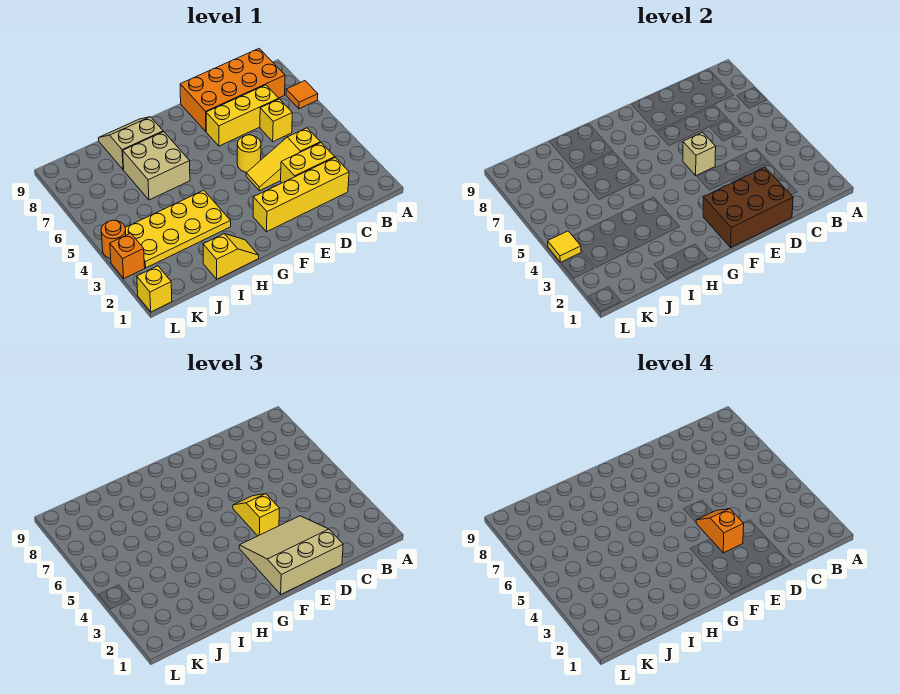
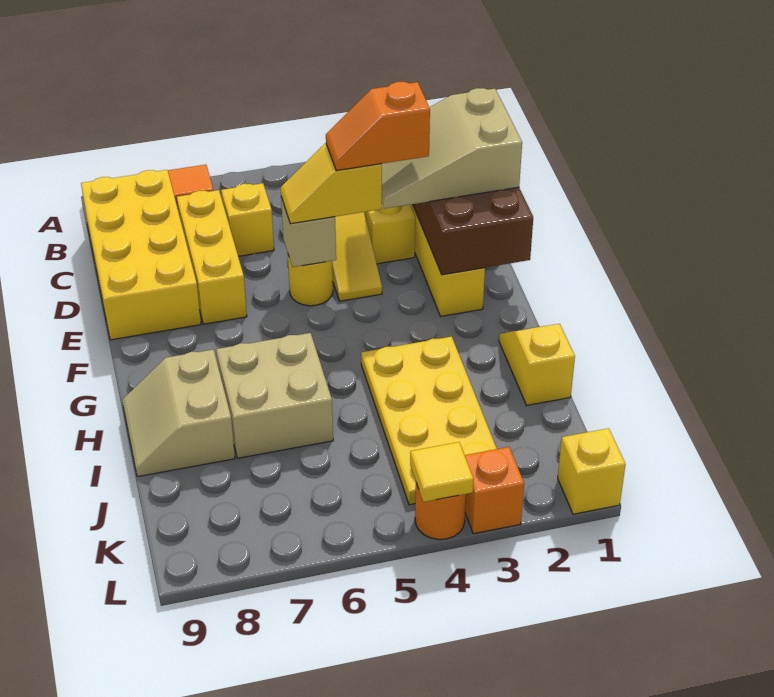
orange 2x4 brick [180,49,285,131] -> yellow 2x4 brick [81,170,201,340]
tan 3x3 slope [239,516,343,594] -> tan 2x3 slope [382,88,522,209]

